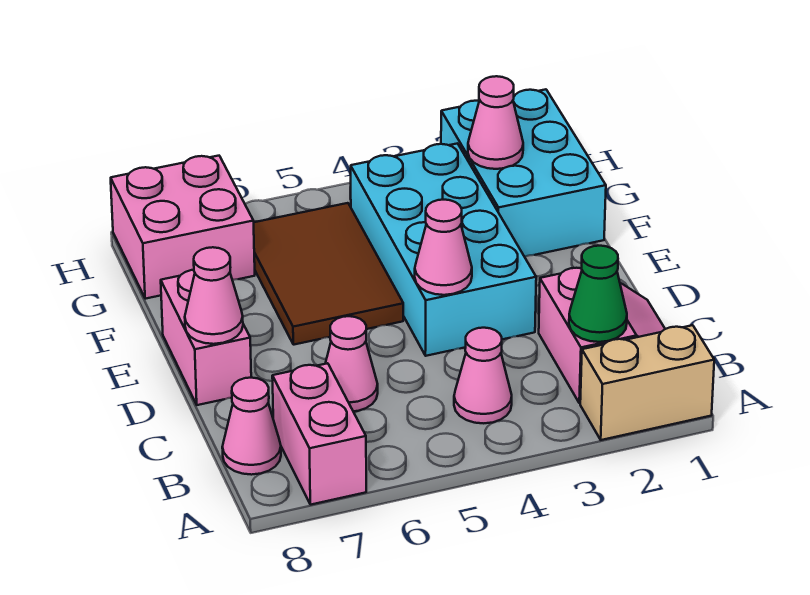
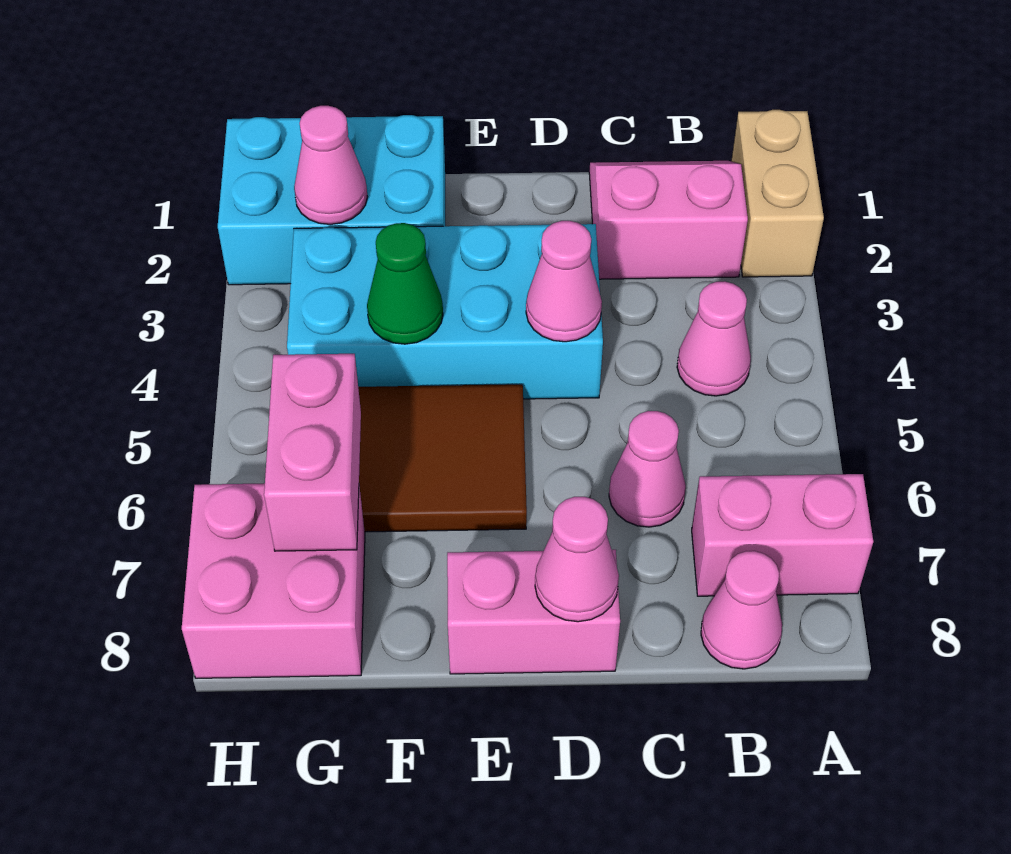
green 1x1 cone [569,246,627,342] -> green 1x1 cone moved to [367,223,443,344]
none -> pink 1x2 brick [264,354,361,551]

